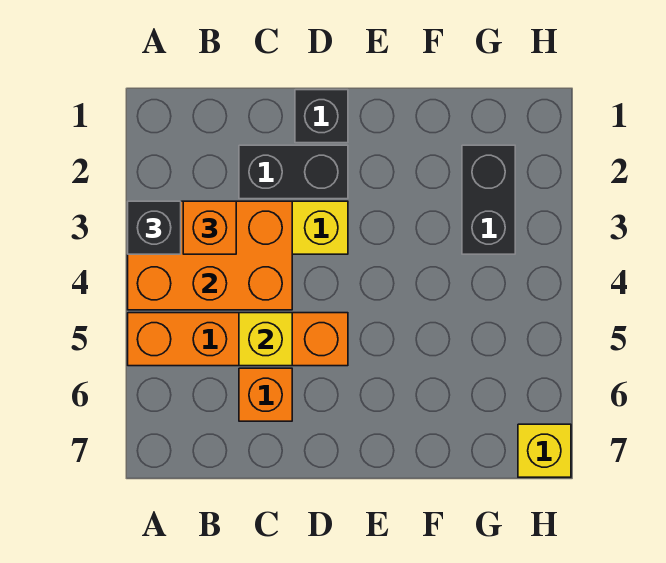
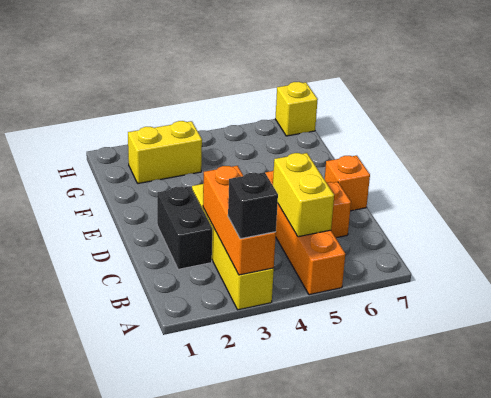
orange 2x3 brick [128,201,292,310] -> orange 1x3 brick [203,166,276,275]
orange 1x1 brick [183,201,236,254] -> orange 1x1 brick moved to [325,156,370,211]
yellow 1x1 brick [239,313,292,366] -> yellow 1x2 brick [273,153,334,237]
black 1x1 brick [295,90,348,143] -> none
black 1x2 brick [462,145,515,254] -> yellow 1x2 brick [128,121,202,184]

